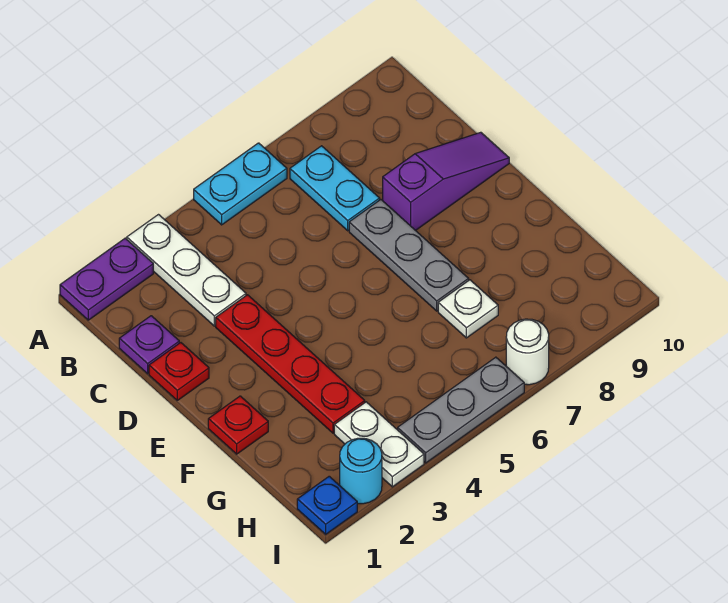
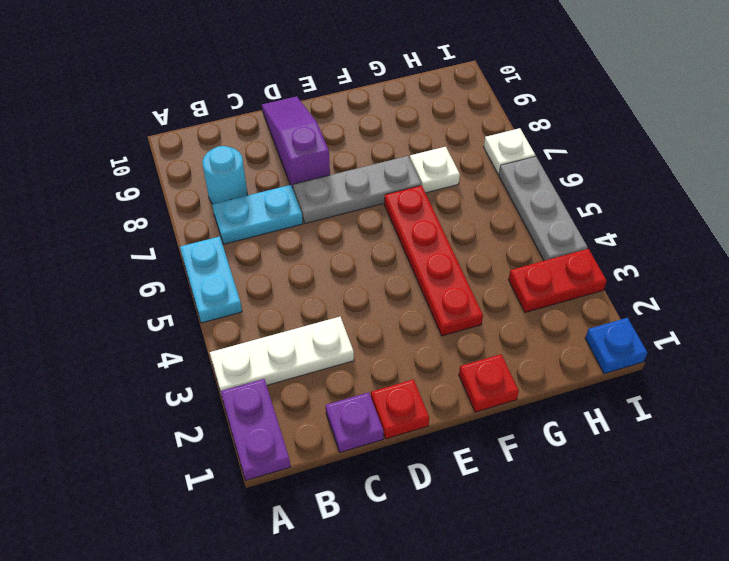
red 1x4 plate [216,295,365,433] -> red 1x4 plate turned to [384,185,483,336]
white 1x2 plate [334,402,424,487] -> red 1x2 plate [508,249,606,312]
cyan 1x1 round brick [340,438,382,504] -> cyan 1x1 round brick moved to [202,146,247,204]
white 1x1 round brick [506,319,549,385] -> white 1x1 plate [484,128,535,174]

